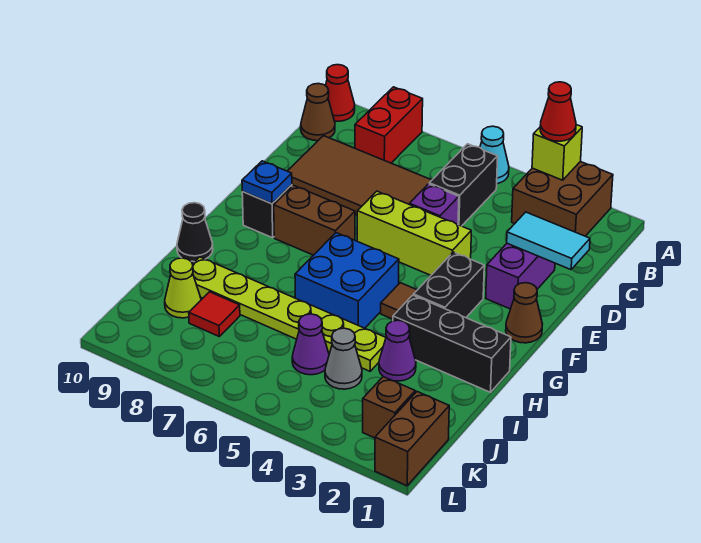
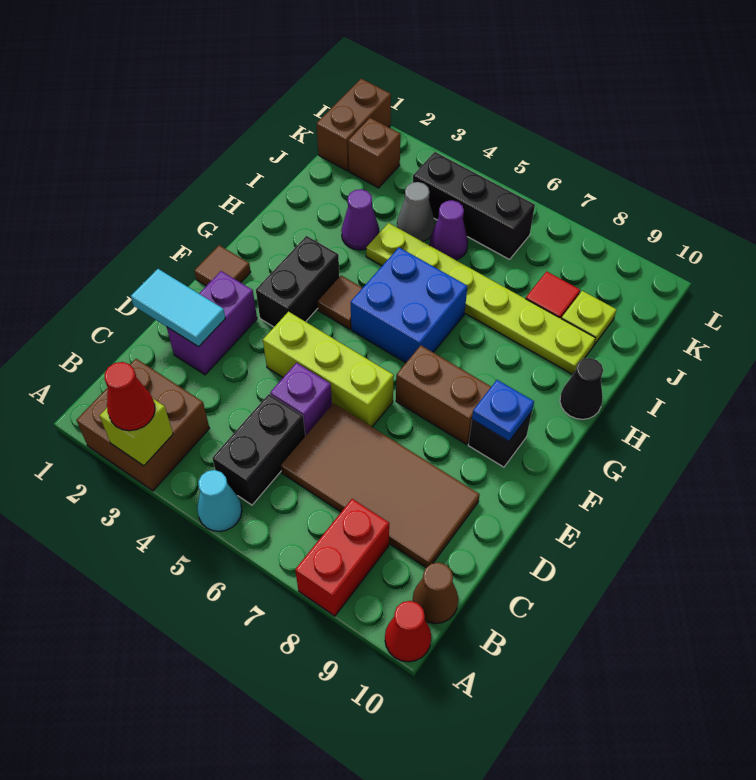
brown 1x1 cone [506,283,542,343] -> brown 1x1 tile [194,245,251,286]
black 1x3 brick [393,295,511,392] -> black 1x3 brick moved to [413,152,535,259]
lime 1x1 cone [165,258,201,318] -> lime 1x1 plate [561,291,617,345]

